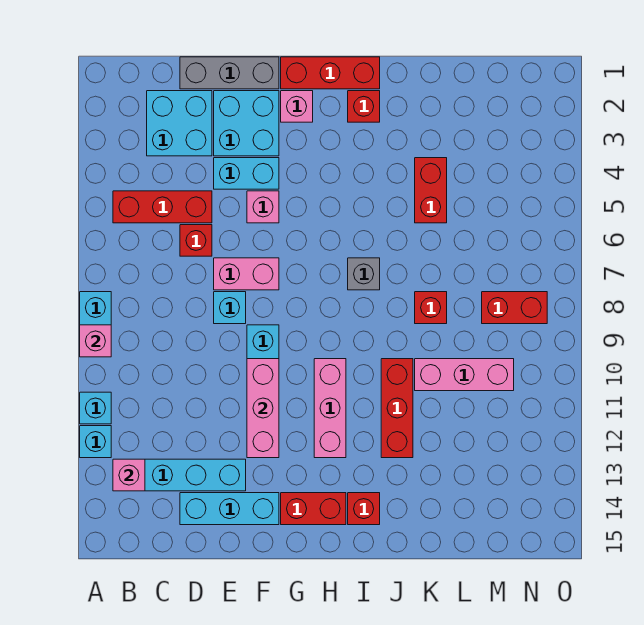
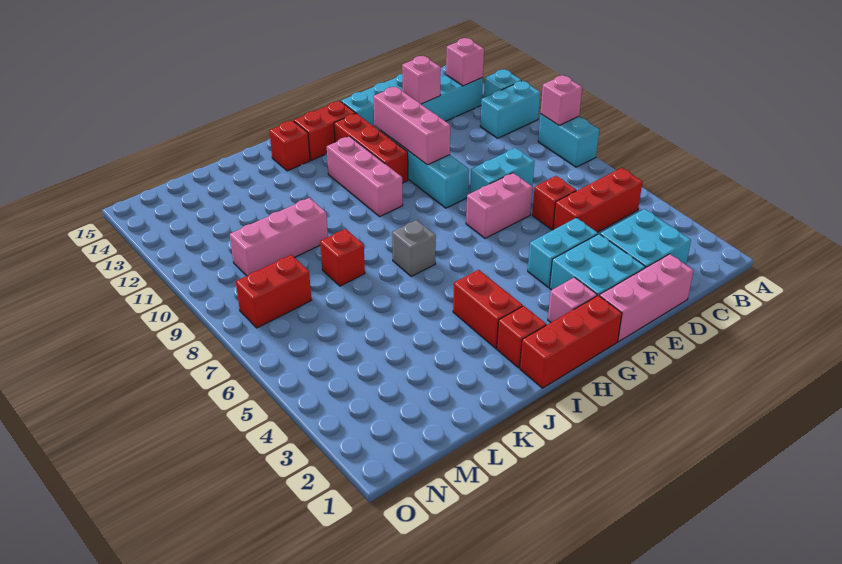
cyan 1x1 brick [80,392,111,424] -> cyan 1x2 brick [480,81,540,138]
grey 1x3 brick [180,57,279,89] -> pink 1x3 brick [599,254,693,342]
cyan 1x1 brick [214,292,246,324] -> cyan 1x2 brick [470,148,535,193]
pink 1x1 brick [247,191,279,223] -> pink 1x1 brick moved to [402,56,441,104]
red 1x3 brick [381,359,413,458] -> red 1x3 brick moved to [334,113,408,183]
red 1x2 brick [415,158,447,223] -> red 1x2 brick moved to [453,270,523,348]

